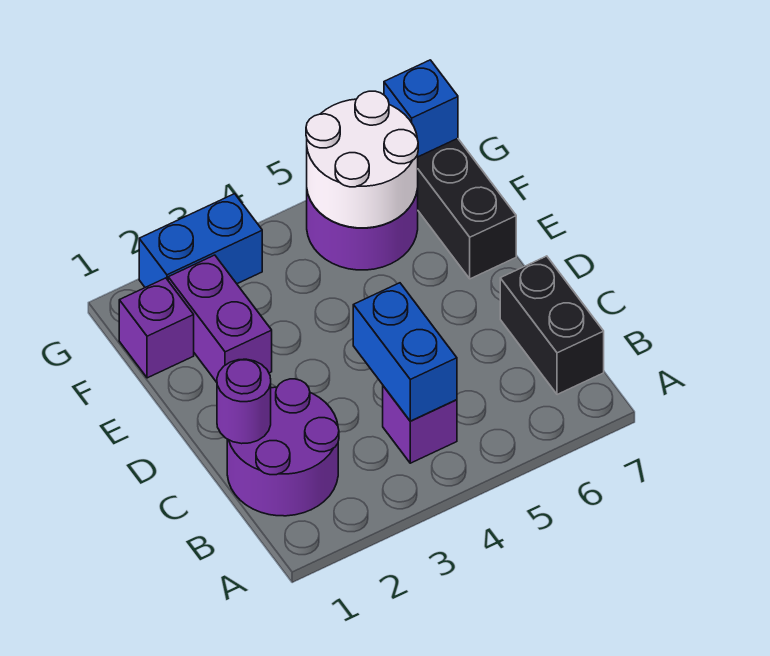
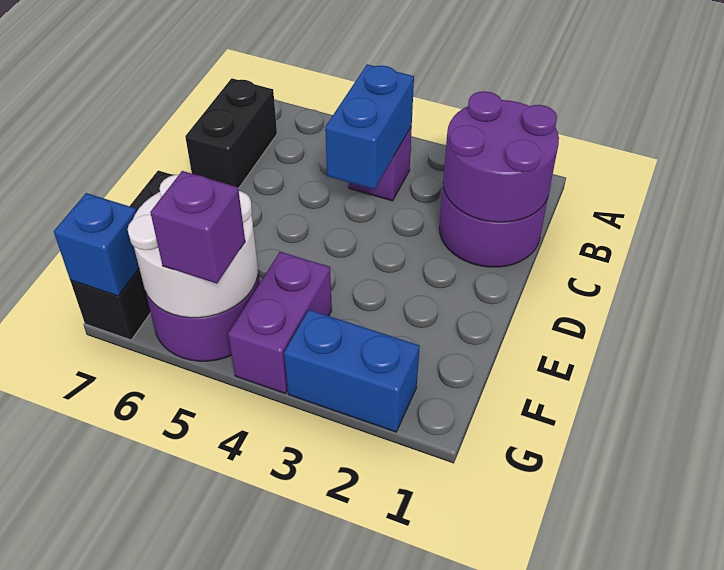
purple 1x1 round brick [217,359,271,444] -> purple 2x2 round brick [443,91,559,222]
purple 1x2 brick [168,255,272,382] -> purple 1x2 brick moved to [228,252,332,394]
purple 1x1 brick [119,278,194,378] -> purple 1x1 brick moved to [150,171,245,284]

